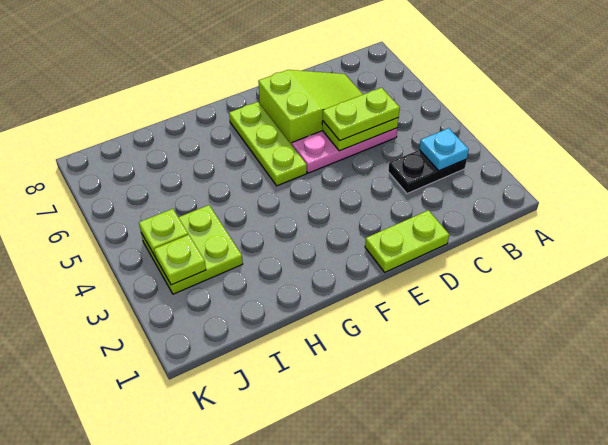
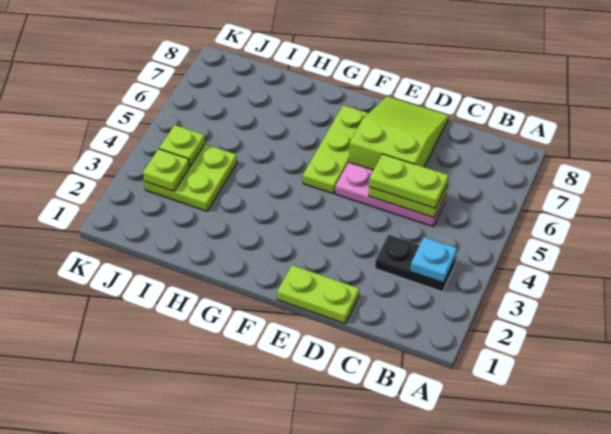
lime 2x3 slope [258,70,363,145] -> lime 2x3 slope turned to [349,96,448,170]

